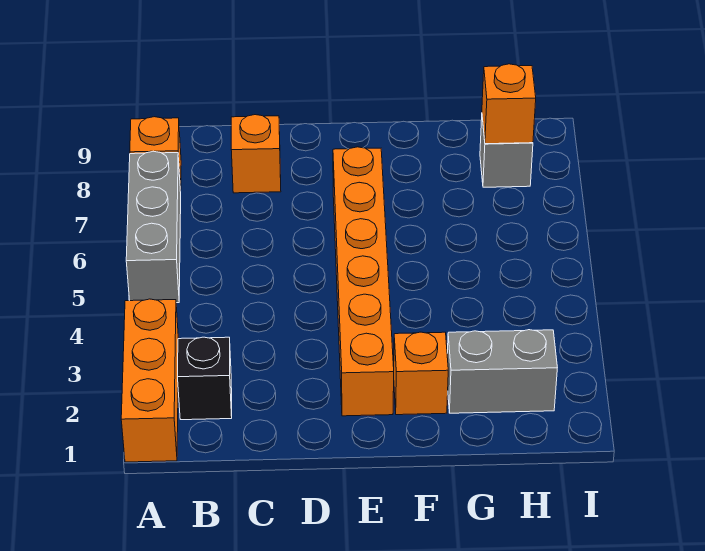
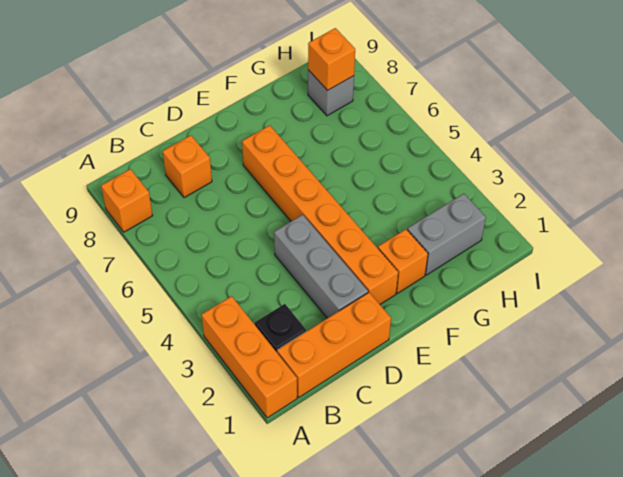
grey 1x3 brick [126,151,181,303] -> grey 1x3 brick moved to [274,215,368,318]
none -> orange 1x3 brick [277,292,391,397]

